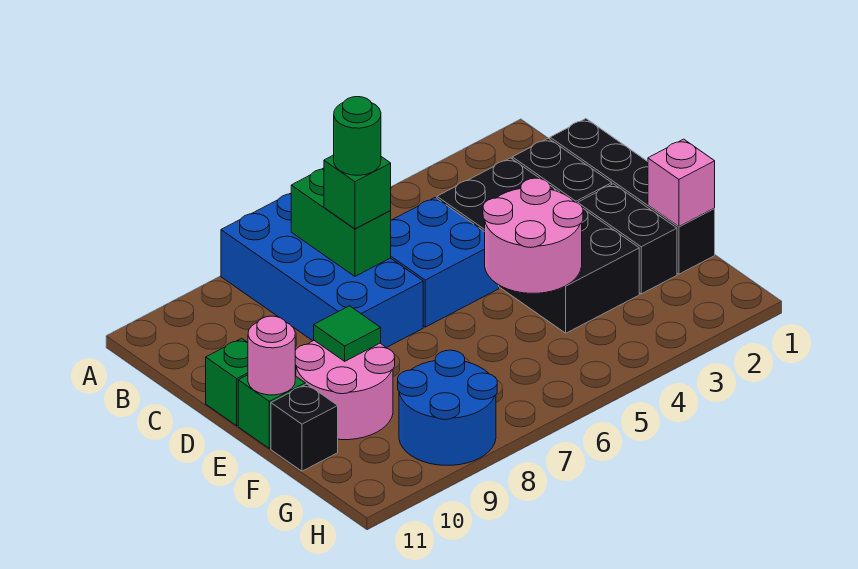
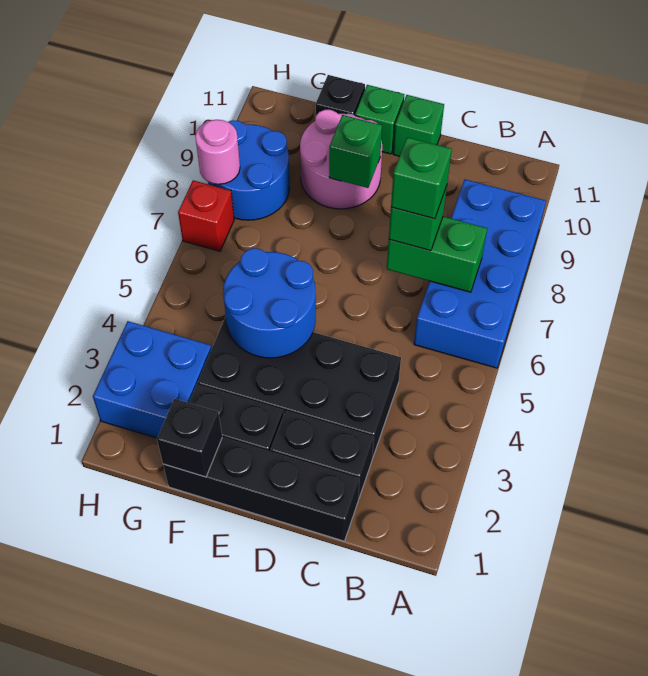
blue 2x4 brick [221,193,423,348] -> blue 2x4 brick turned to [414,179,546,368]
blue 2x2 brick [391,198,499,327] -> blue 2x2 brick moved to [93,321,212,438]
green 1x1 round brick [334,97,381,175] -> green 1x1 brick [391,137,452,219]
pink 2x2 round brick [483,178,583,293] -> blue 2x2 round brick [223,248,316,358]
green 1x1 tile [314,306,381,361] -> green 1x1 brick [329,115,382,188]
pink 1x1 round brick [248,316,295,395] -> pink 1x1 round brick moved to [195,120,240,184]
pink 1x1 brick [648,139,715,226] -> black 1x1 brick [157,399,222,477]
none -> red 1x1 brick [178,180,234,251]

